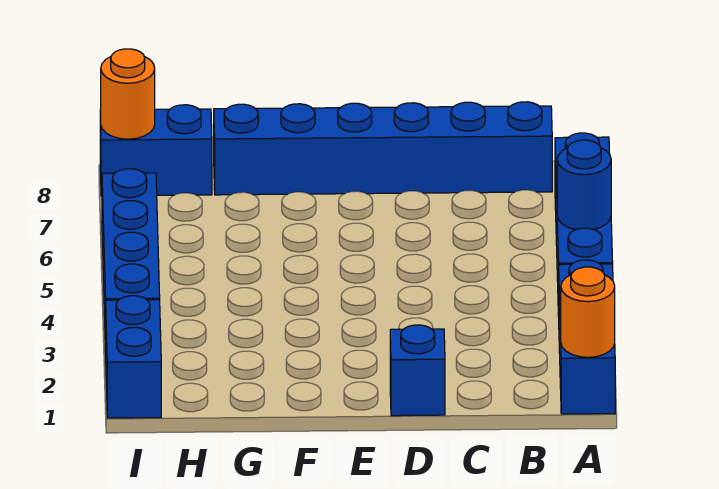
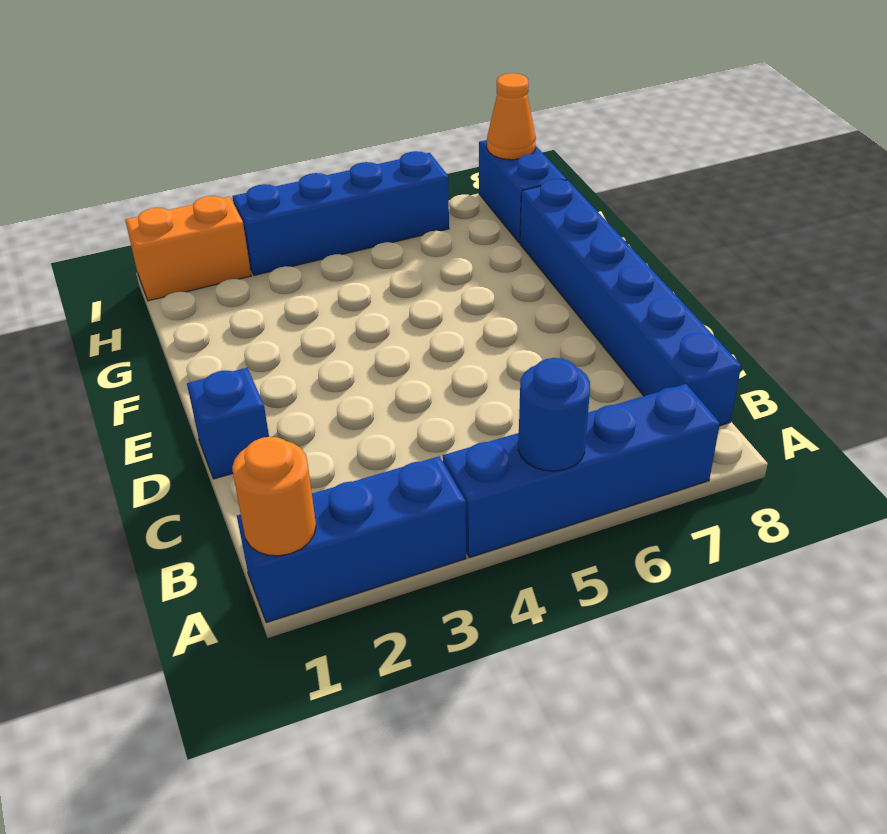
blue 1x2 brick [106,296,161,418] -> orange 1x2 brick [125,196,251,301]
orange 1x1 round brick [100,49,155,139] -> orange 1x1 cone [487,73,536,160]

